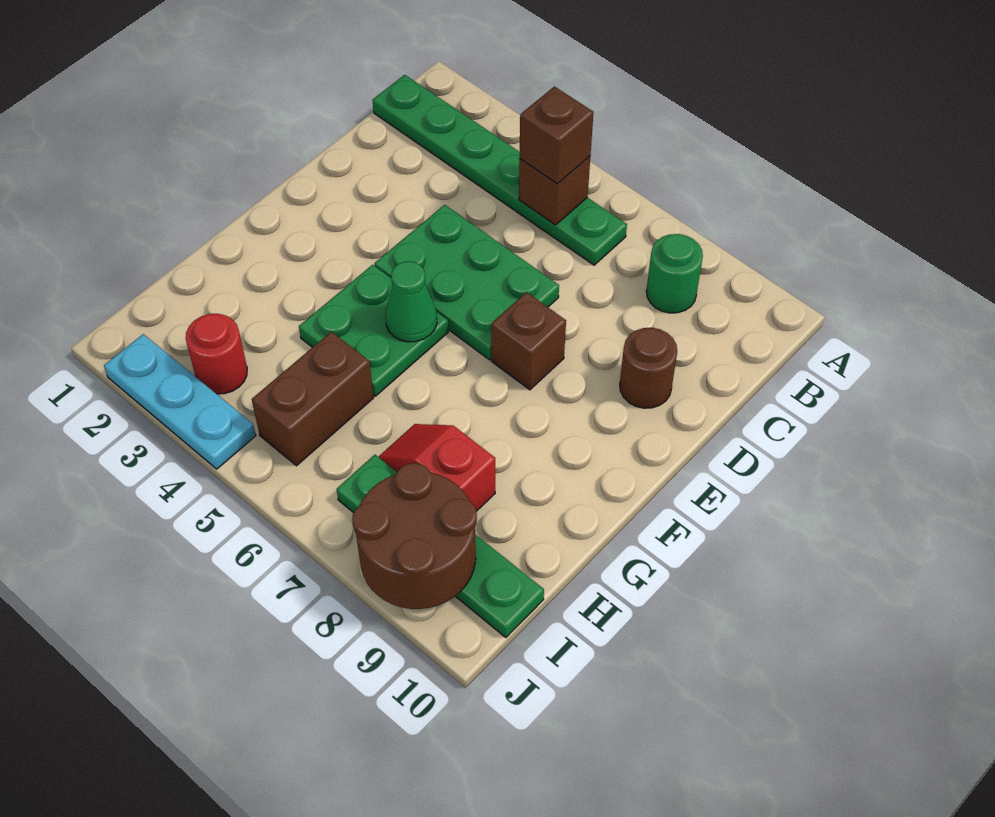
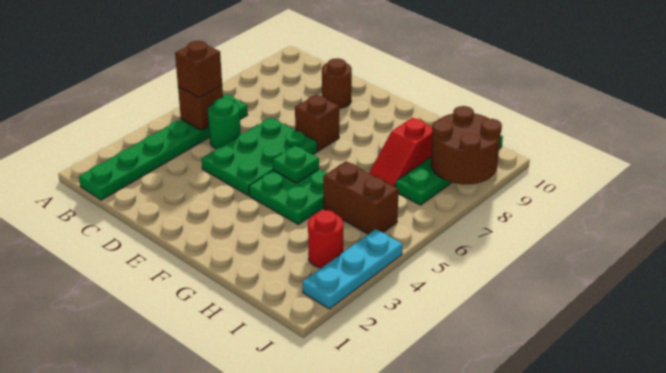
green 1x1 round brick [646,234,703,313] -> green 1x1 round brick moved to [208,98,241,148]
green 1x1 cone [385,261,437,342] -> green 1x1 plate [273,146,319,183]

